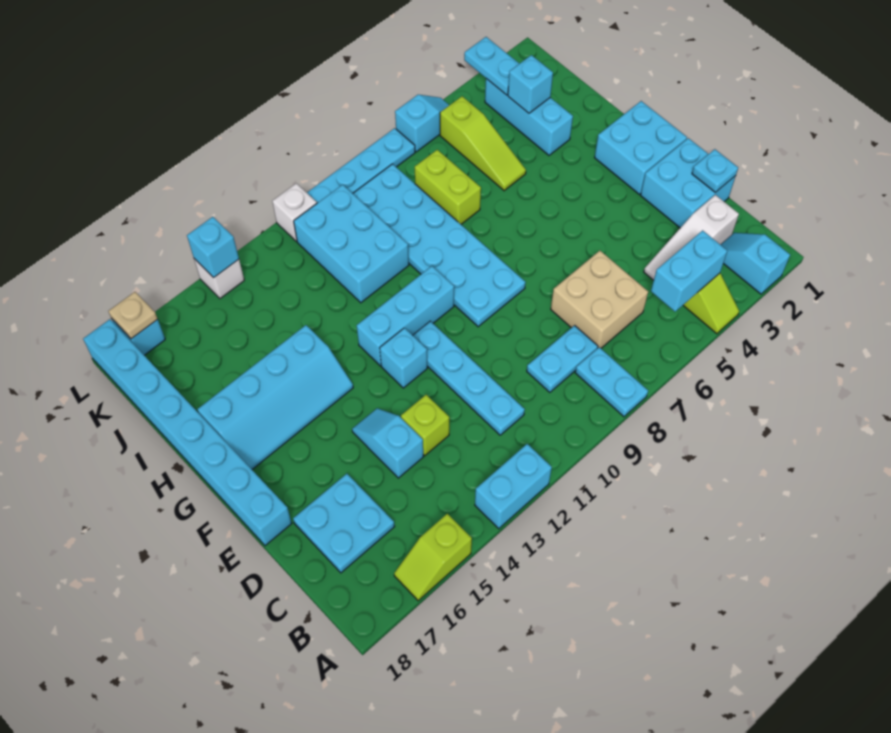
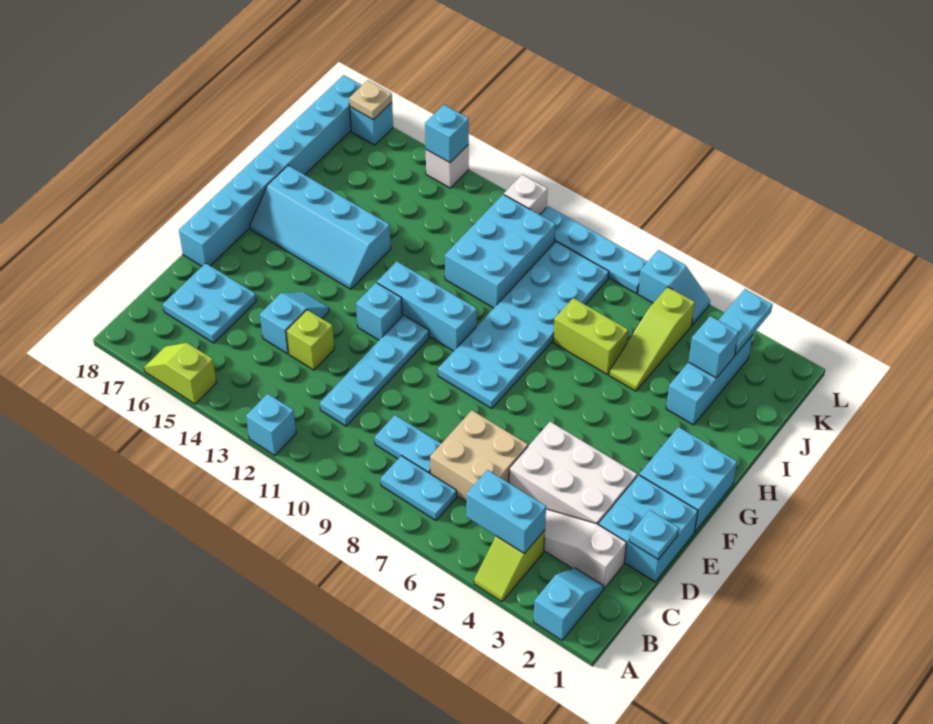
cyan 1x2 plate [575,347,648,417] -> cyan 1x2 plate turned to [381,456,457,520]
cyan 1x2 brick [475,444,552,529] -> cyan 1x1 brick [246,394,296,455]
none -> white 2x3 brick [509,422,637,524]
lime 1x2 brick [415,150,481,224] -> lime 1x2 brick turned to [553,298,628,374]

